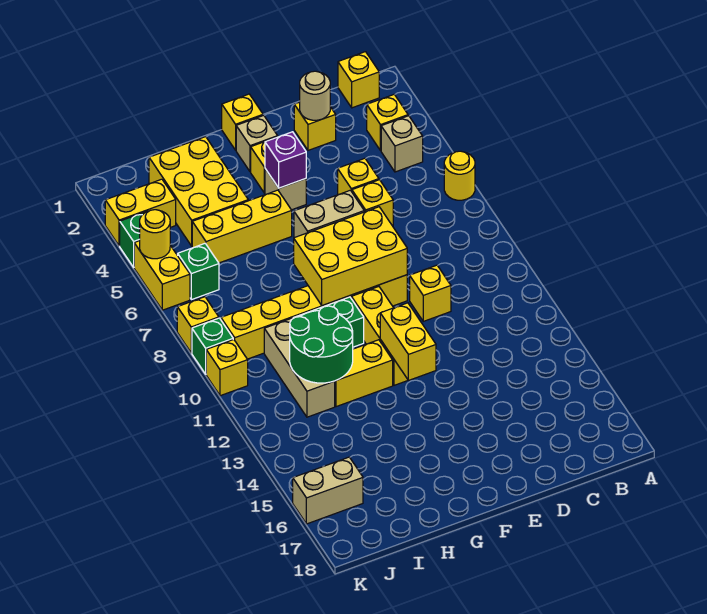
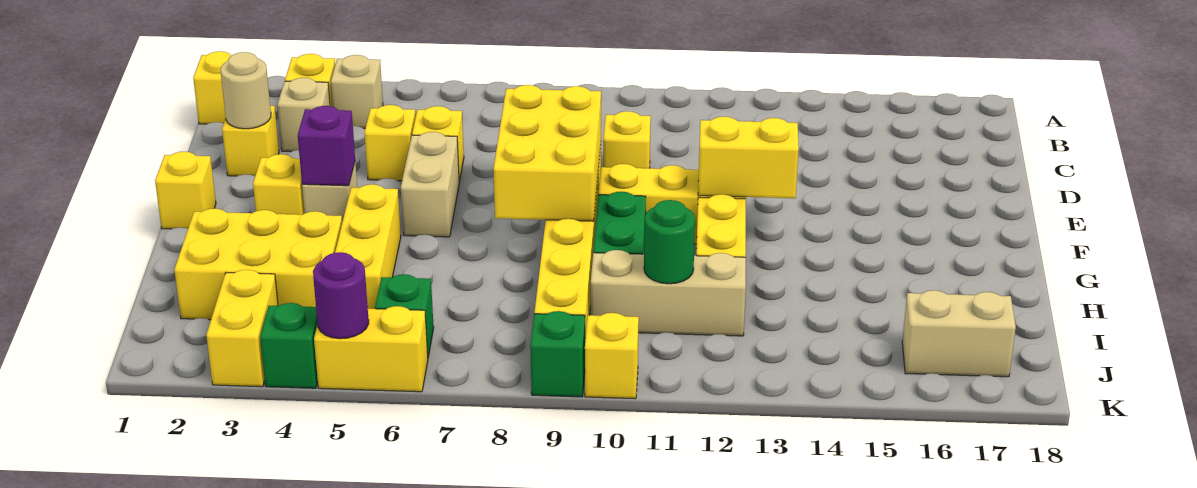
yellow 1x1 round brick [444,151,475,200] -> none
tan 1x1 brick [236,115,278,172] -> tan 1x1 brick moved to [277,78,330,152]
green 2x2 round brick [290,306,353,383] -> green 1x1 round brick [644,200,695,284]
tan 1x2 brick [293,457,363,524] -> tan 1x2 brick turned to [902,290,1016,377]
yellow 1x1 round brick [140,210,170,259] -> purple 1x1 round brick [313,252,369,339]
yellow 1x1 brick [177,297,219,353] -> none

